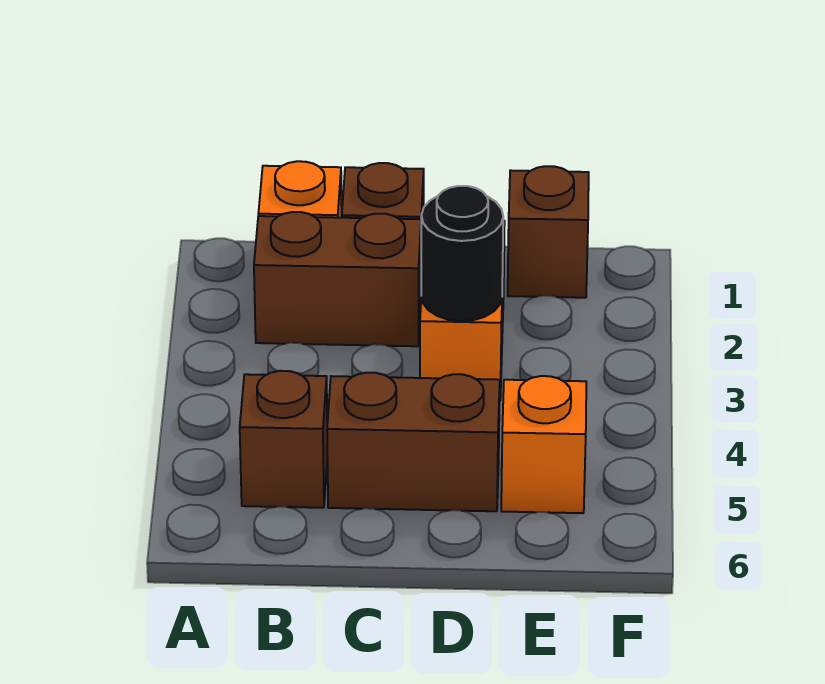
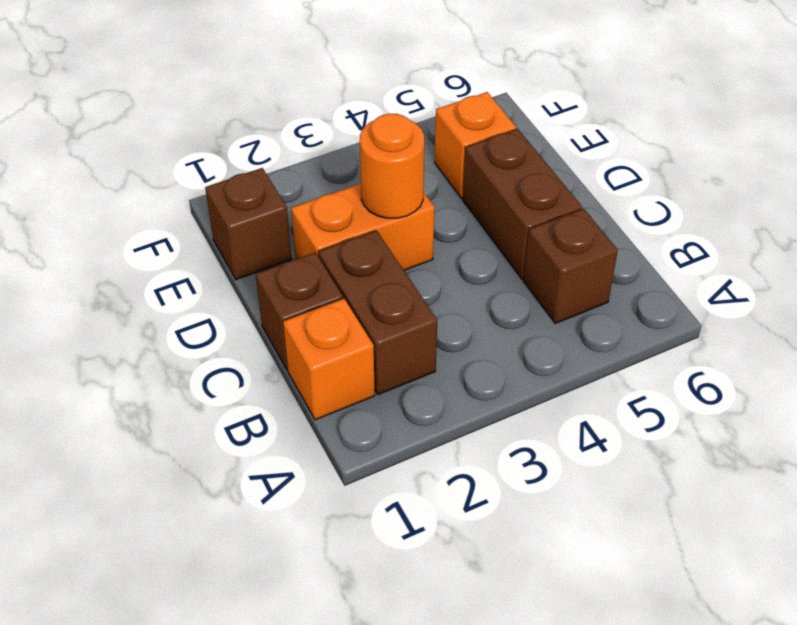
black 1x1 round brick [421,186,503,321] -> orange 1x1 round brick [360,114,424,218]

